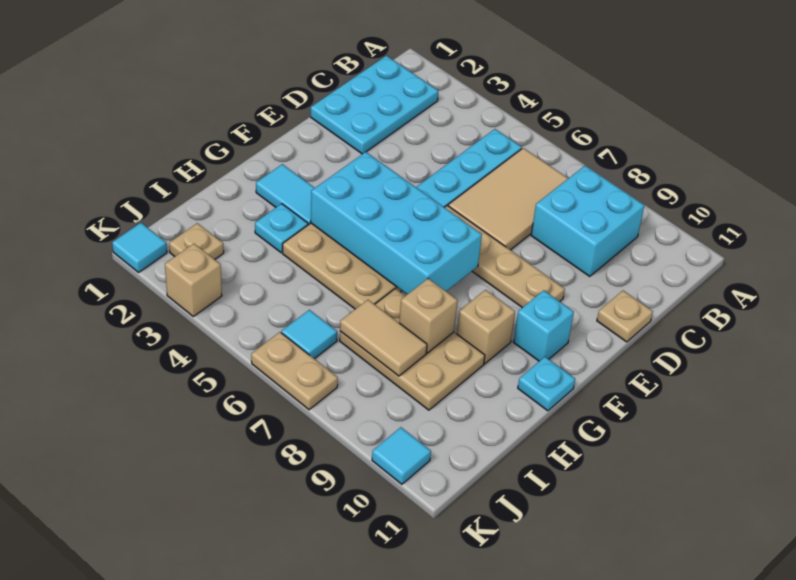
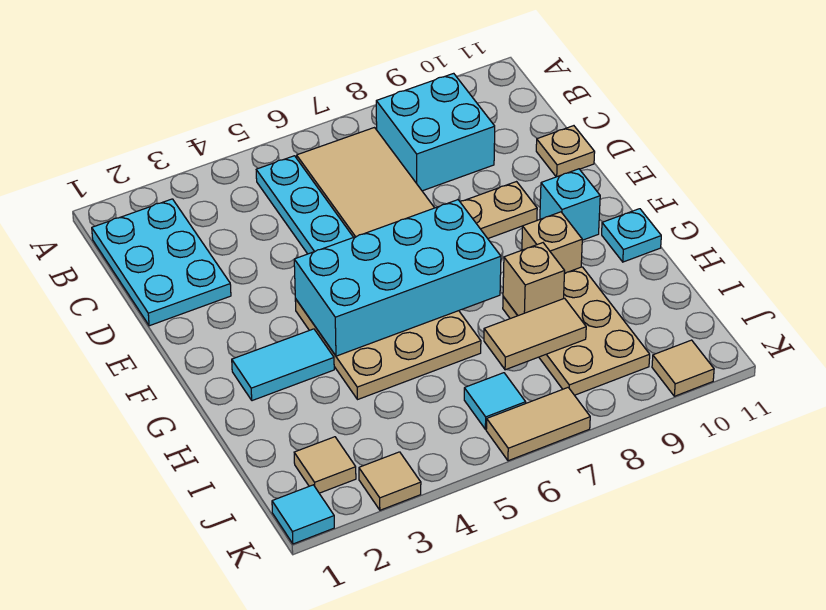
cyan 1x1 plate [255,204,308,253] -> none
tan 2x3 plate [340,289,485,410] -> tan 2x3 plate turned to [503,267,650,395]
tan 1x1 plate [169,223,224,259] -> tan 1x1 tile [294,437,356,493]
tan 1x1 brick [165,244,222,316] -> tan 1x1 tile [359,452,421,510]
tan 1x2 plate [251,332,338,410] -> tan 1x2 tile [486,388,590,461]
cyan 1x1 tile [372,427,431,484] -> tan 1x1 tile [652,340,714,396]

